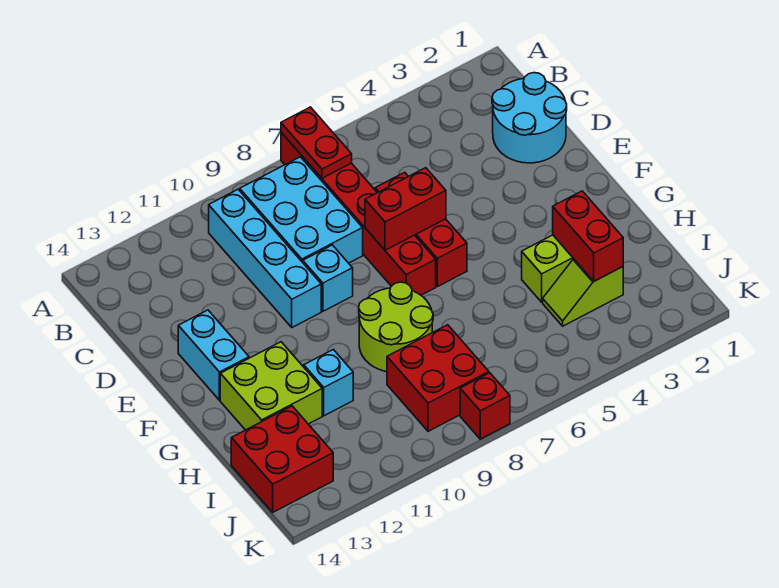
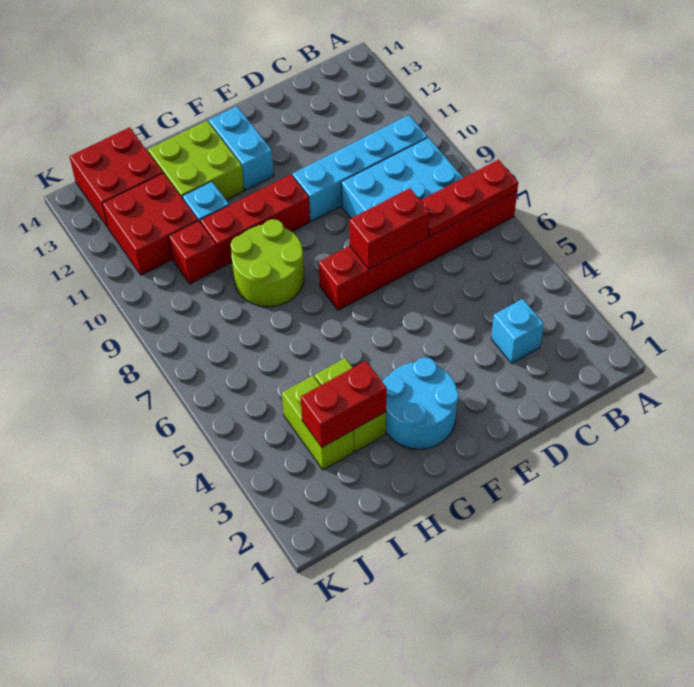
red 1x2 plate [281,107,352,178] -> red 1x3 plate [420,160,518,237]
cyan 2x2 round brick [492,73,567,163] -> cyan 2x2 round brick moved to [382,357,459,449]
red 1x3 brick [375,172,467,287] -> red 1x3 brick moved to [200,175,310,268]
red 1x2 brick [365,168,446,250] -> red 1x2 brick turned to [349,188,430,269]
cyan 1x1 brick [303,245,353,311] -> cyan 1x1 brick moved to [491,299,544,363]
cyan 1x2 brick [178,310,249,400] -> cyan 1x2 brick turned to [209,106,274,190]
lime 1x2 slope [543,259,623,326] -> lime 1x2 brick [282,376,354,470]
red 2x2 brick [387,325,489,431] -> red 2x2 brick moved to [103,173,198,275]
red 1x1 brick [460,373,510,439] -> red 1x1 brick moved to [169,221,219,284]

